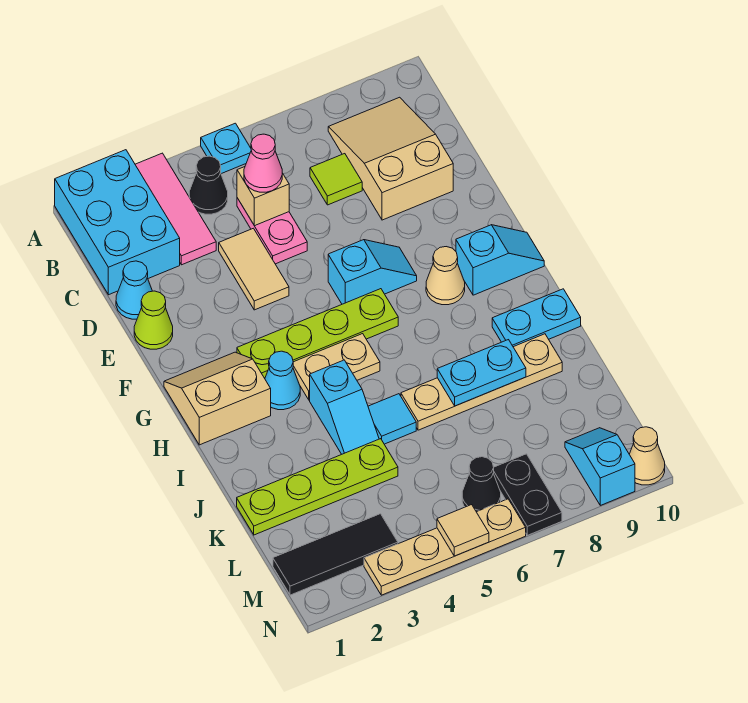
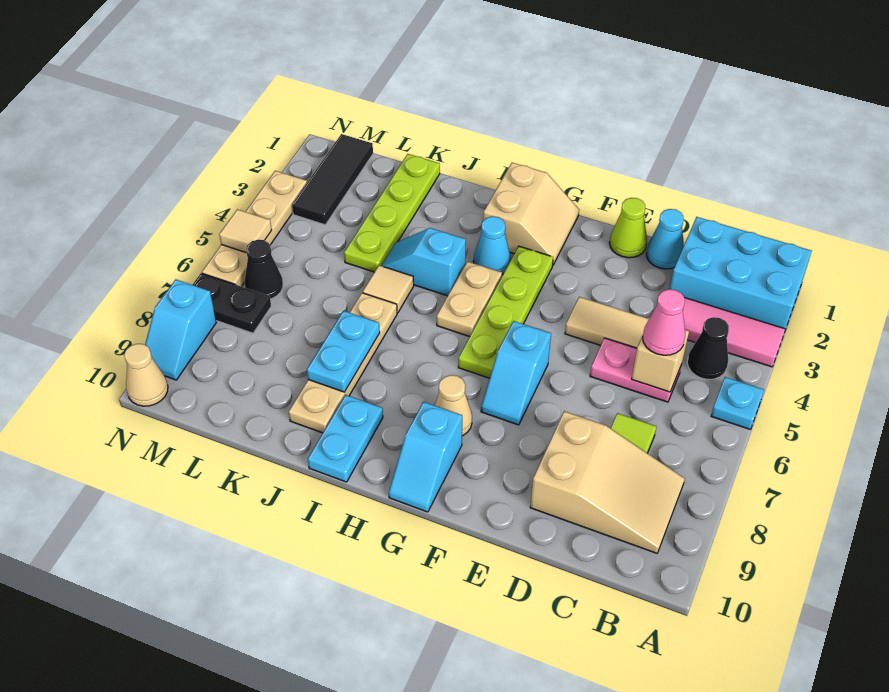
cyan 1x1 tile [368,394,416,444] -> tan 1x1 tile [363,265,414,313]
cyan 1x2 slope [565,428,635,505] -> cyan 1x2 slope turned to [145,280,217,380]

